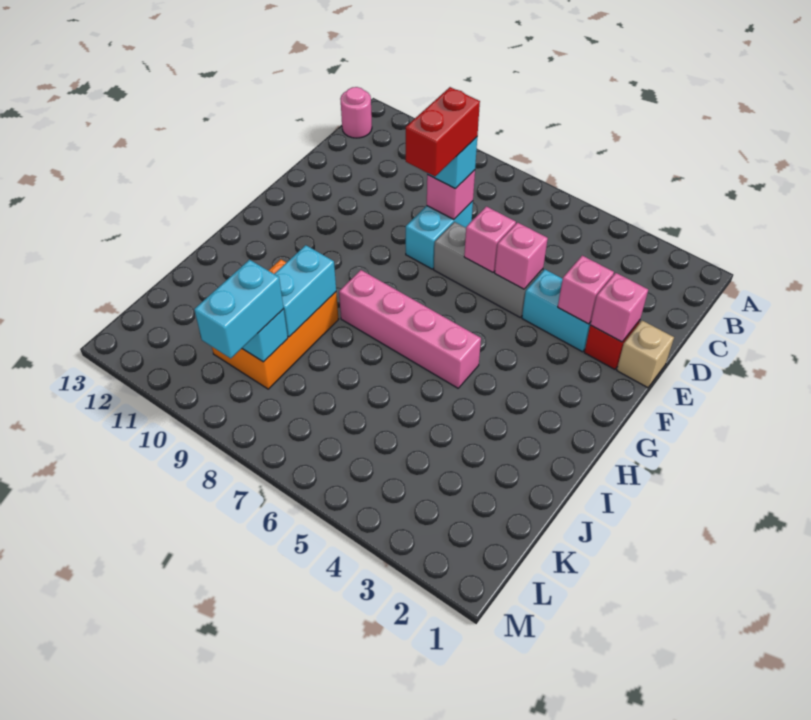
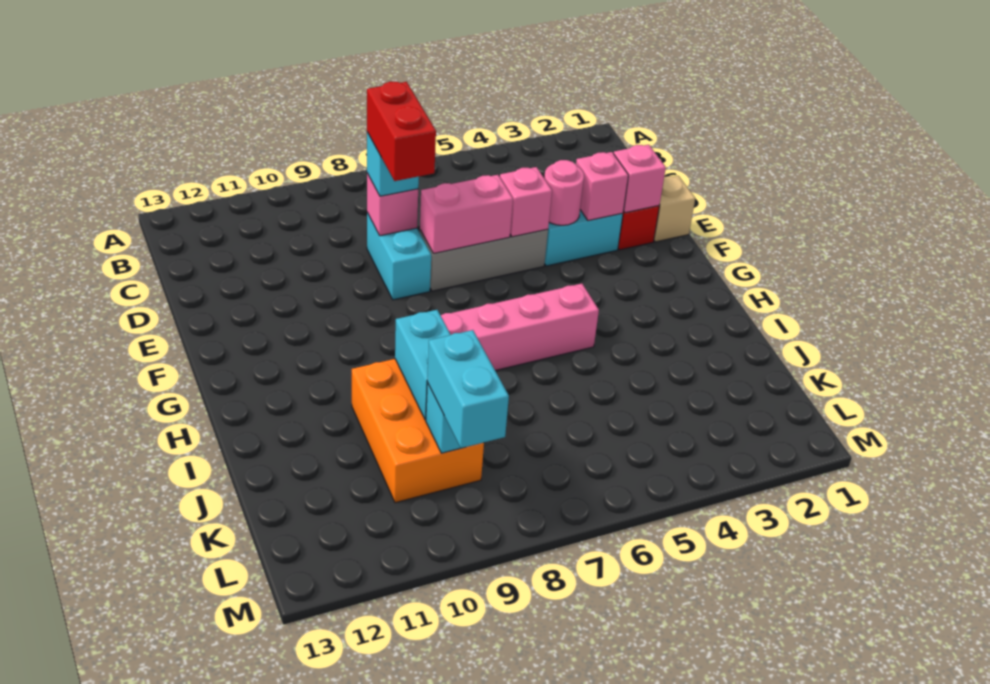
pink 1x1 round brick [340,87,372,138] -> pink 1x1 round brick moved to [544,160,584,225]
pink 1x1 brick [464,206,516,273] -> pink 1x2 brick [420,175,513,253]

